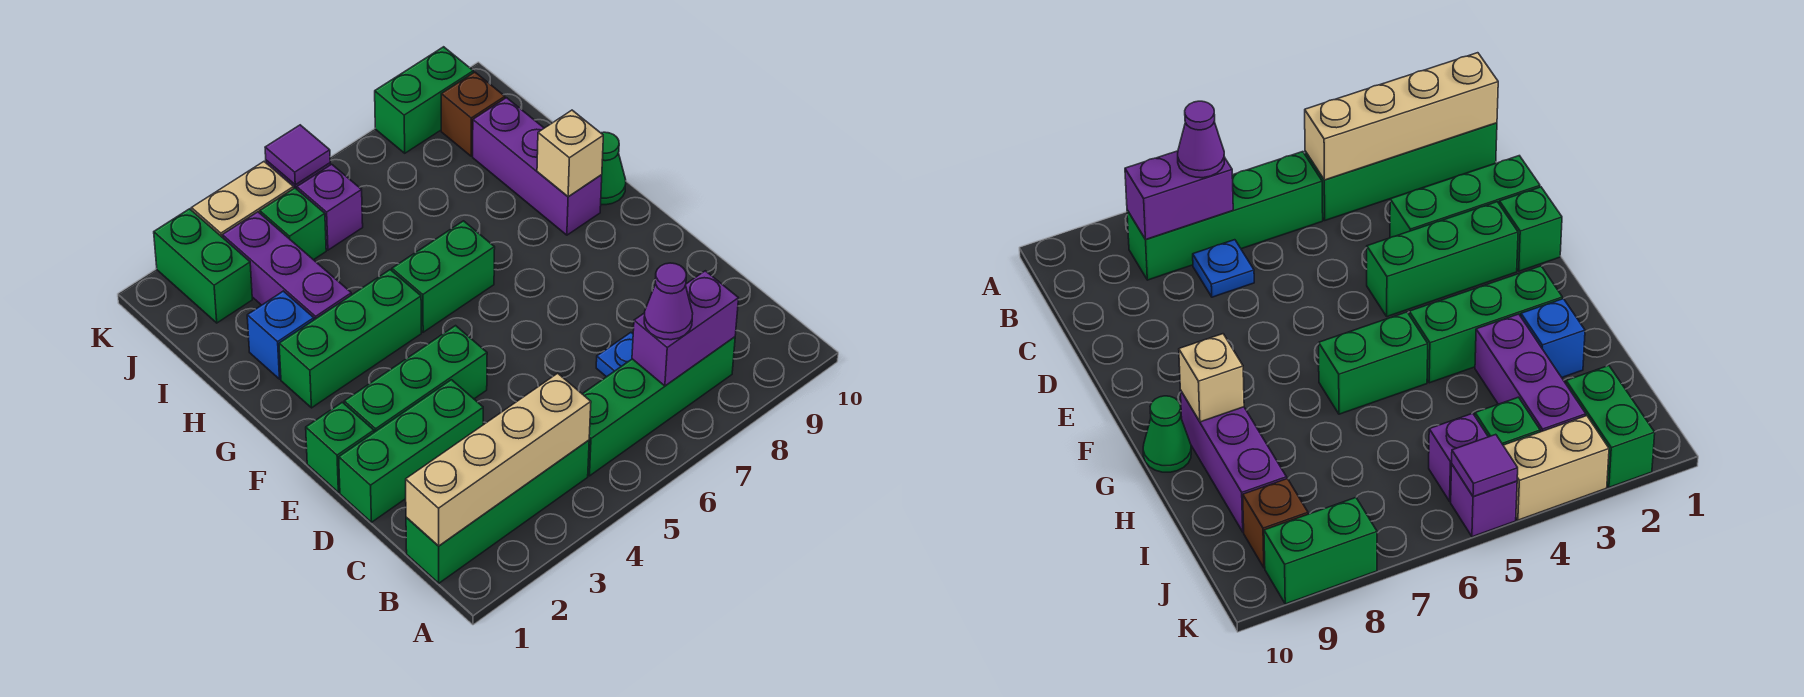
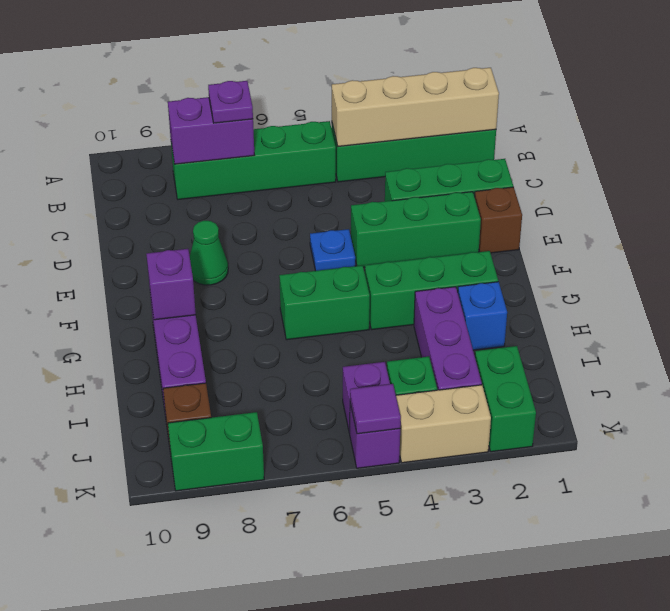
purple 1x1 cone [644,263,693,340] -> purple 1x1 plate [208,81,253,123]
blue 1x1 plate [596,333,633,377] -> blue 1x1 plate moved to [310,229,355,271]
green 1x1 brick [306,402,374,492] -> brown 1x1 brick [475,187,522,253]
tan 1x1 brick [537,110,603,197] -> purple 1x1 brick [146,249,196,320]
green 1x1 cone [601,132,626,205] -> green 1x1 cone moved to [190,221,228,285]

